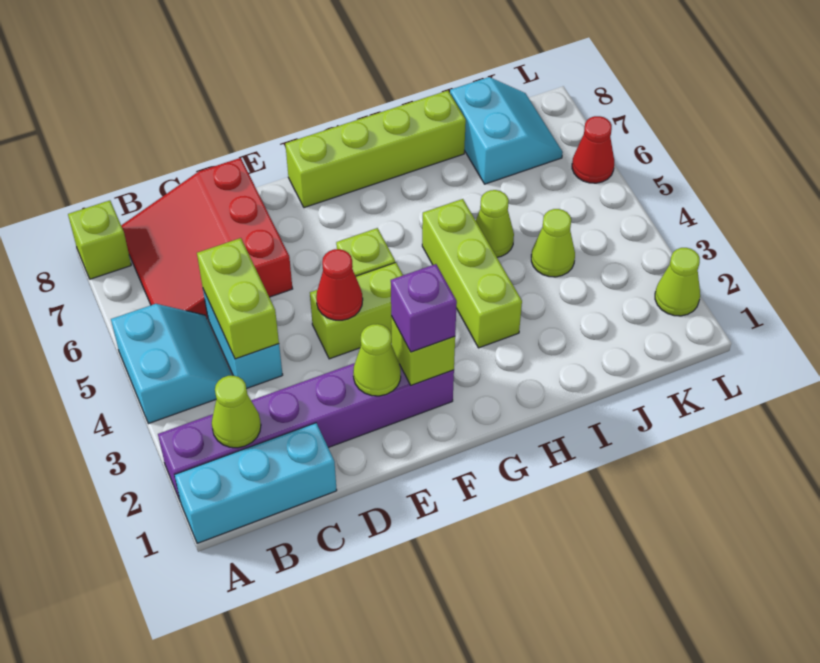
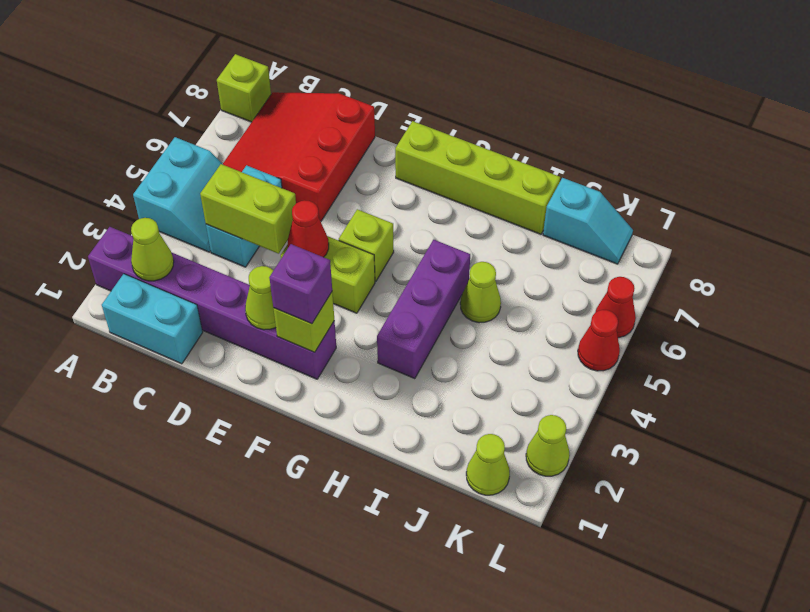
cyan 1x3 brick [175,423,337,543] -> cyan 1x2 brick [102,274,203,364]
lime 1x2 brick [197,238,279,359] -> lime 1x2 brick turned to [200,164,296,254]
lime 1x3 brick [422,199,522,348] -> purple 1x3 brick [377,240,470,379]
lime 1x1 cone [531,209,575,277] -> lime 1x1 cone moved to [466,434,510,495]
cyan 2x2 slope [450,77,563,184] -> cyan 1x2 slope [543,178,633,264]
none -> red 1x1 cone [578,310,620,371]

